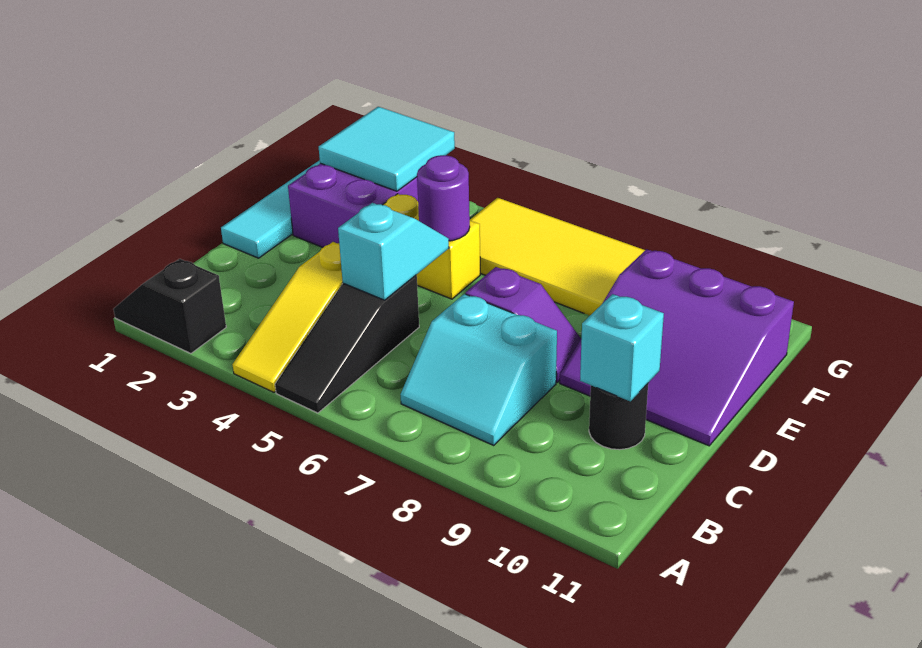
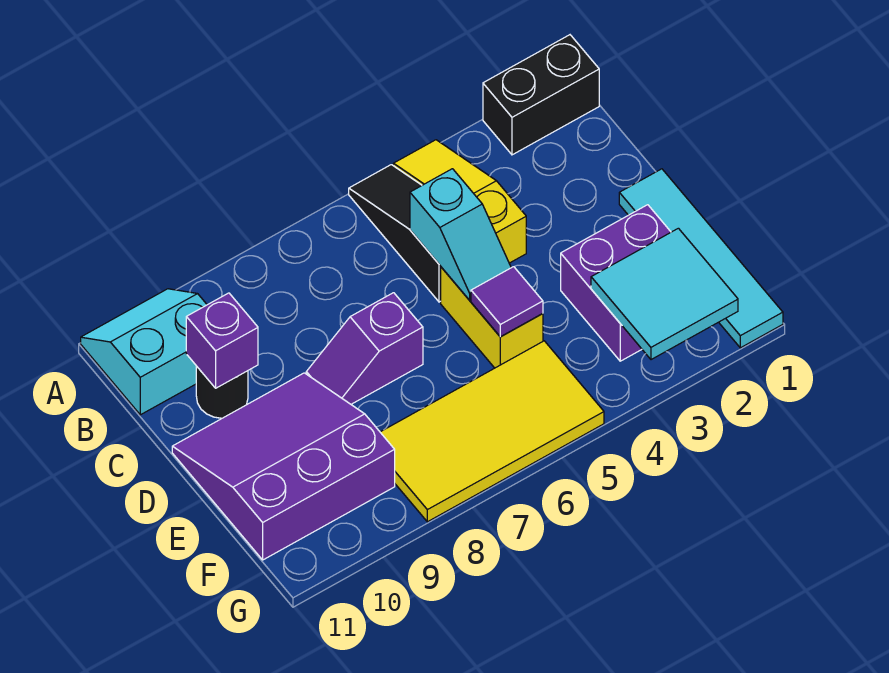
black 1x2 slope [113,259,226,353] -> black 1x2 brick [483,35,599,155]
cyan 2x2 slope [400,294,557,445] -> cyan 2x2 slope moved to [81,289,207,415]
cyan 1x1 brick [580,294,664,402] -> purple 1x1 brick [186,293,258,388]
yellow 1x2 brick [383,194,480,299] -> yellow 1x2 brick turned to [441,267,543,368]
purple 1x1 round brick [417,155,470,241] -> purple 1x1 tile [471,267,543,337]

